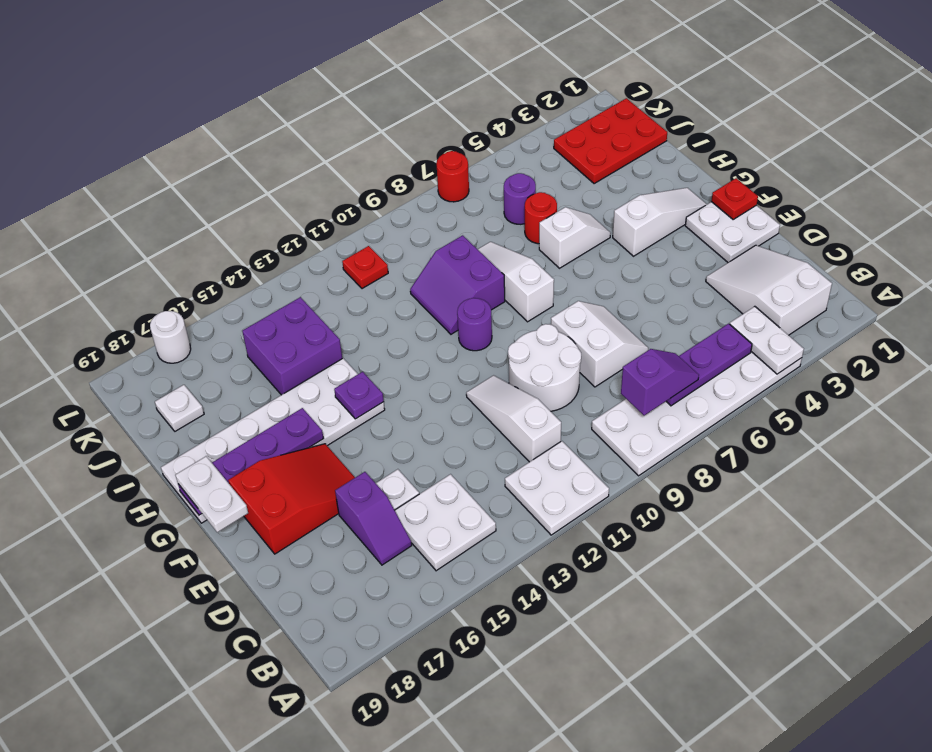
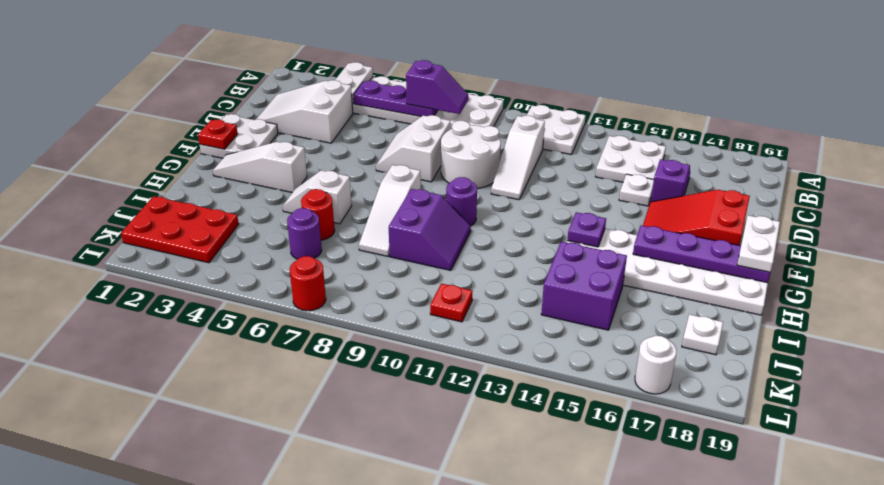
white 2x3 slope [706,245,832,335] -> white 2x3 slope turned to [257,80,353,143]
purple 1x2 slope [621,349,699,415] -> purple 1x2 slope turned to [406,60,468,114]

